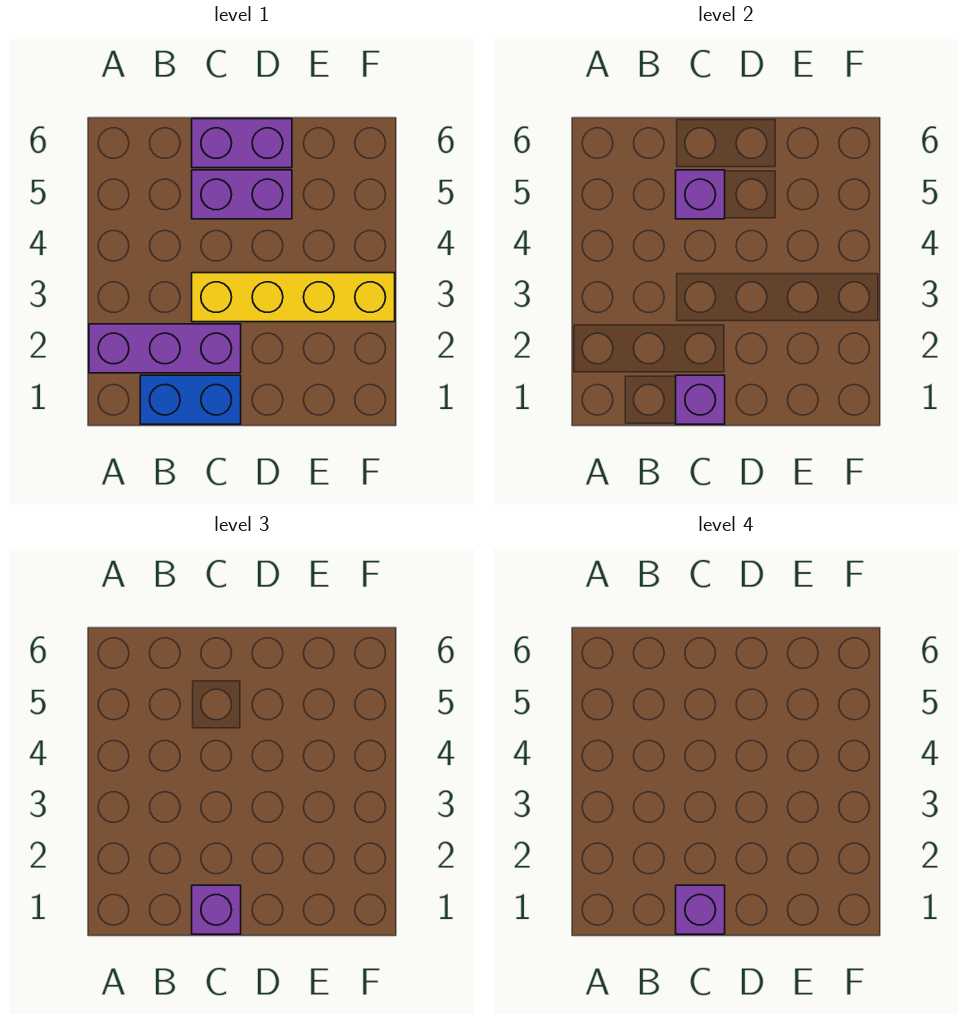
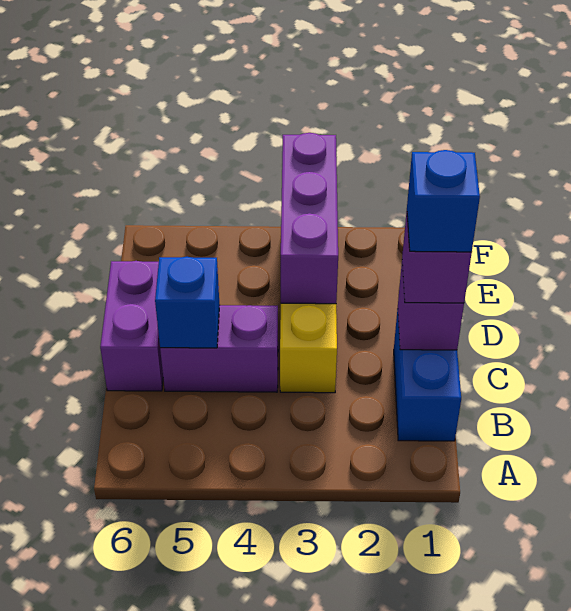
purple 1x3 brick [89,324,241,373] -> purple 1x3 brick moved to [281,133,338,304]
purple 1x1 brick [676,885,725,934] -> blue 1x1 brick [407,150,480,252]
purple 1x2 brick [192,170,292,219] -> purple 1x2 brick turned to [160,305,278,392]
purple 1x1 brick [676,170,725,219] -> blue 1x1 brick [155,257,220,348]

